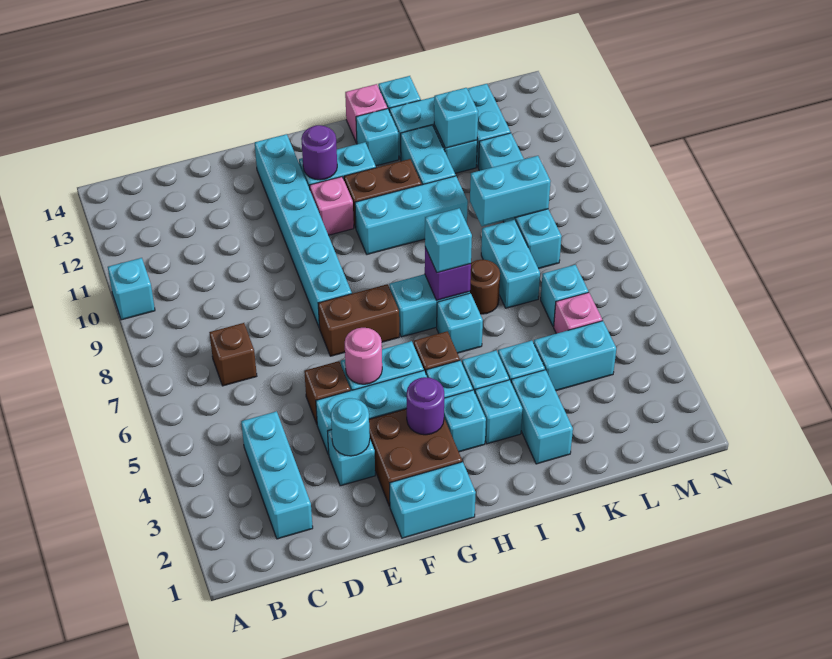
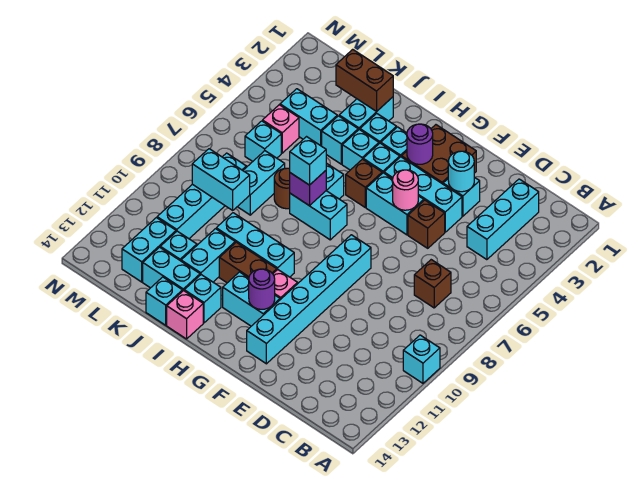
cyan 1x2 brick [390,462,476,538] -> none
brown 1x2 brick [318,284,399,356] -> brown 1x2 brick moved to [336,49,393,111]
cyan 1x1 brick [434,88,478,148] -> none

